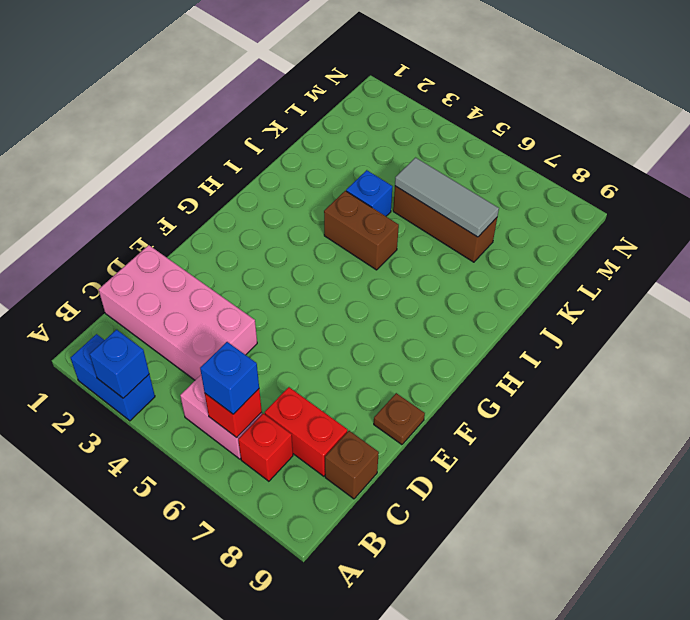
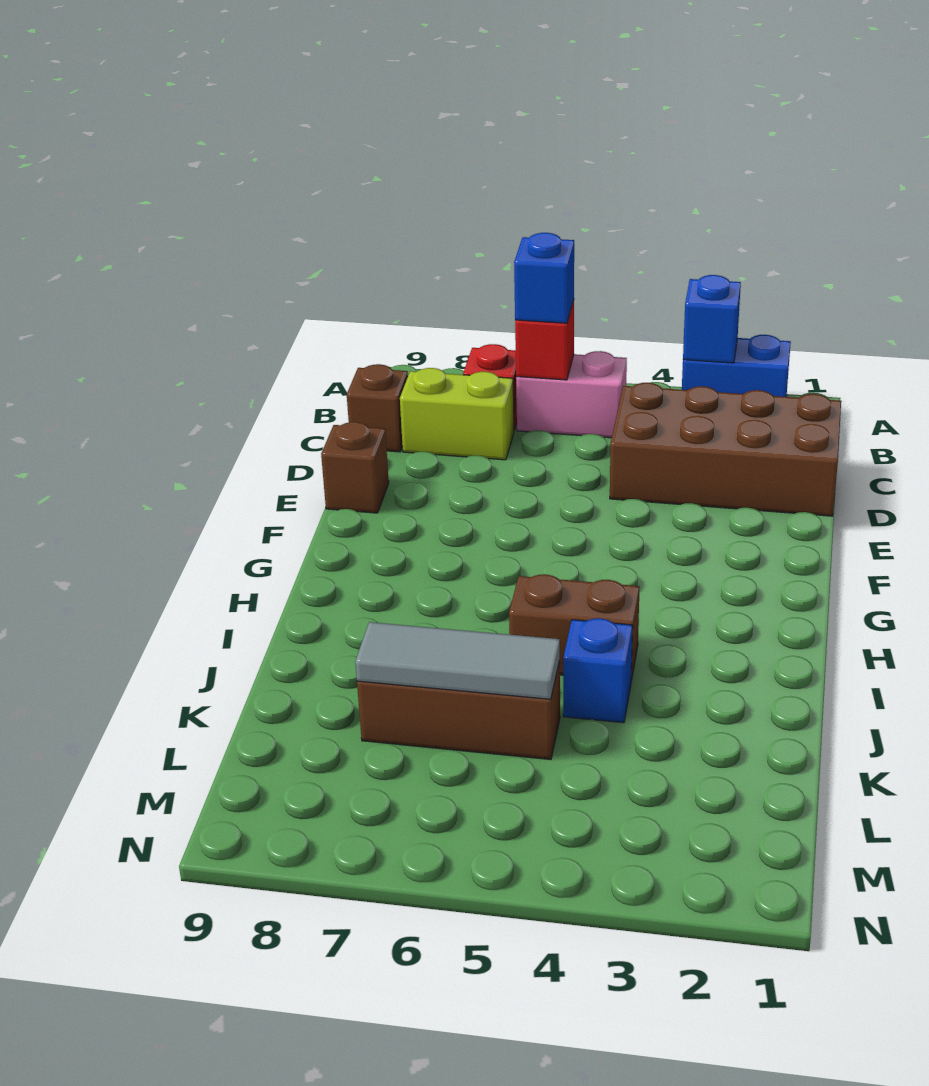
pink 2x4 brick [99,245,257,380] -> brown 2x4 brick [610,383,841,516]
red 1x2 brick [265,387,348,476] -> lime 1x2 brick [400,368,514,460]
brown 1x1 plate [374,393,425,445] -> brown 1x1 brick [321,422,389,513]

